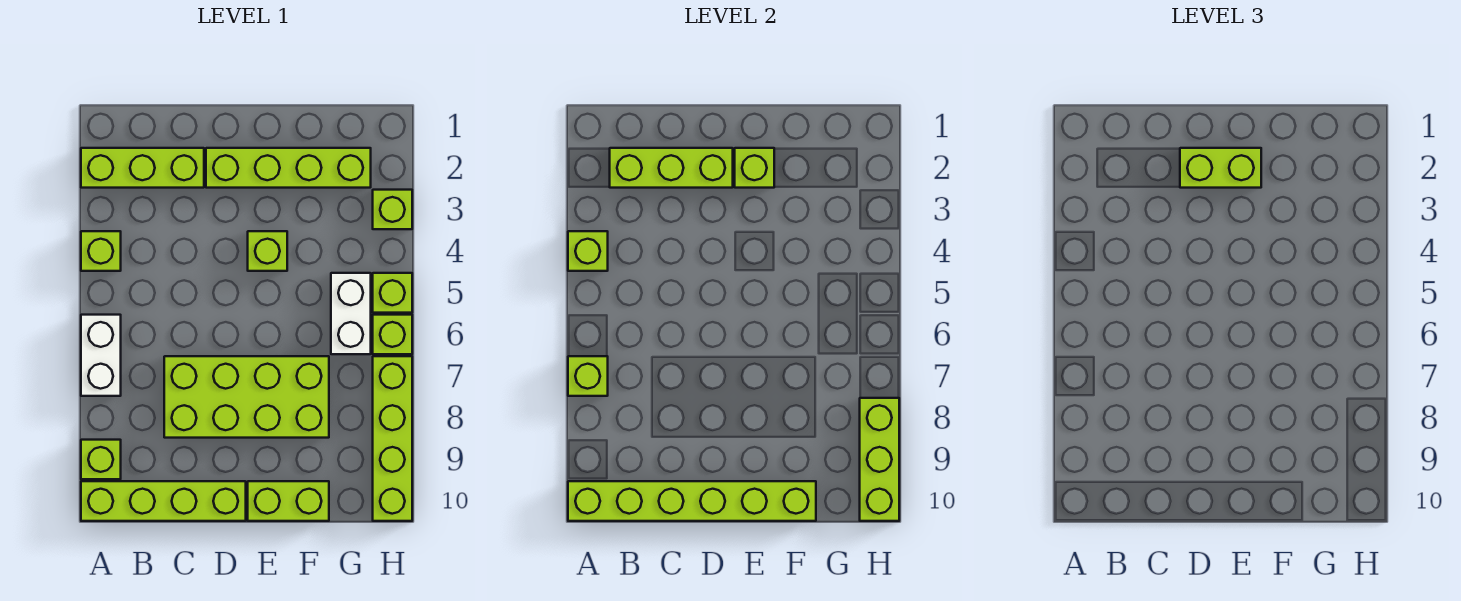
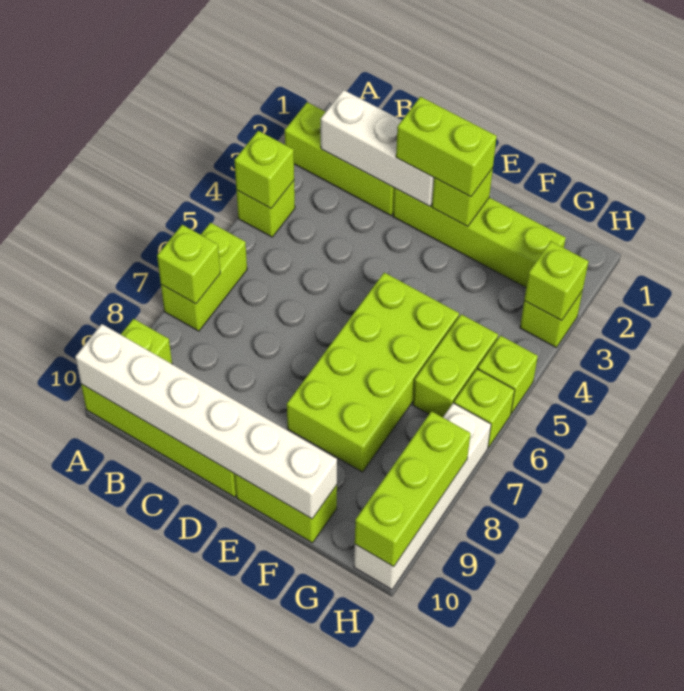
white 1x2 brick [81,315,121,396] -> lime 1x2 brick [161,223,247,331]
lime 1x6 brick [568,481,816,521] -> white 1x6 brick [75,324,337,519]
lime 1x3 brick [610,148,733,188] -> white 1x3 brick [321,90,434,206]
lime 2x4 brick [164,356,329,438] -> lime 2x4 brick turned to [287,273,459,472]
lime 1x1 brick [248,231,287,271] -> lime 1x1 brick moved to [524,241,589,321]
white 1x2 brick [331,273,371,354] -> lime 1x2 brick [413,314,498,417]
lime 1x4 brick [373,356,412,521] -> white 1x4 brick [354,403,491,590]

